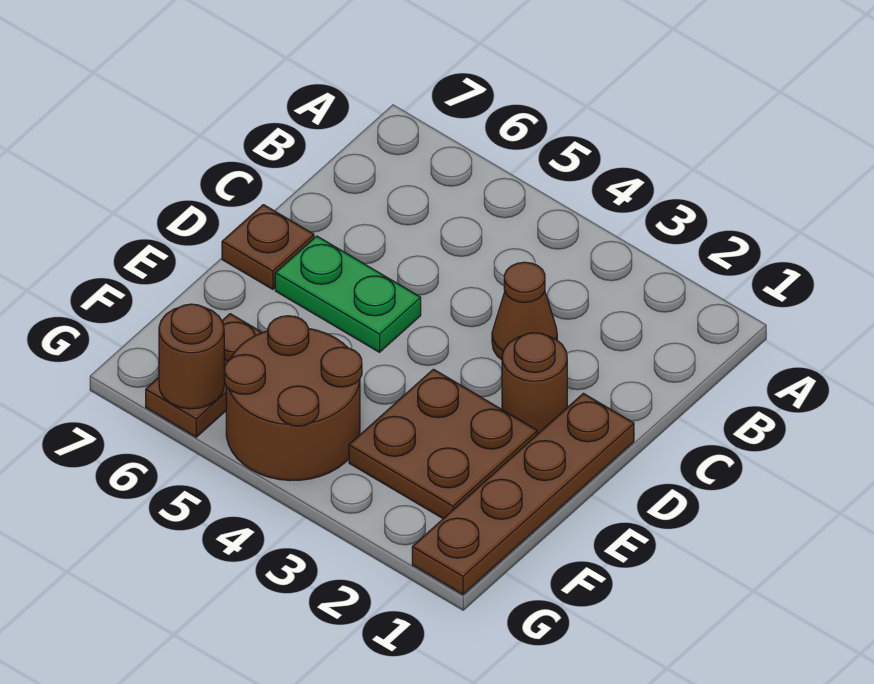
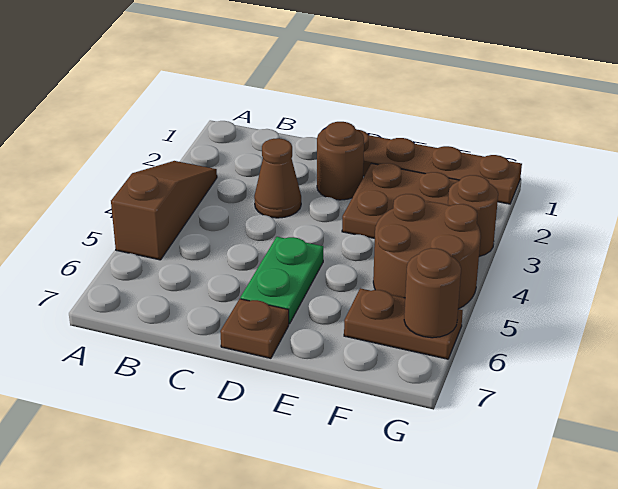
none -> brown 1x3 slope [111,161,217,260]
none -> brown 1x1 round brick [448,175,498,256]

